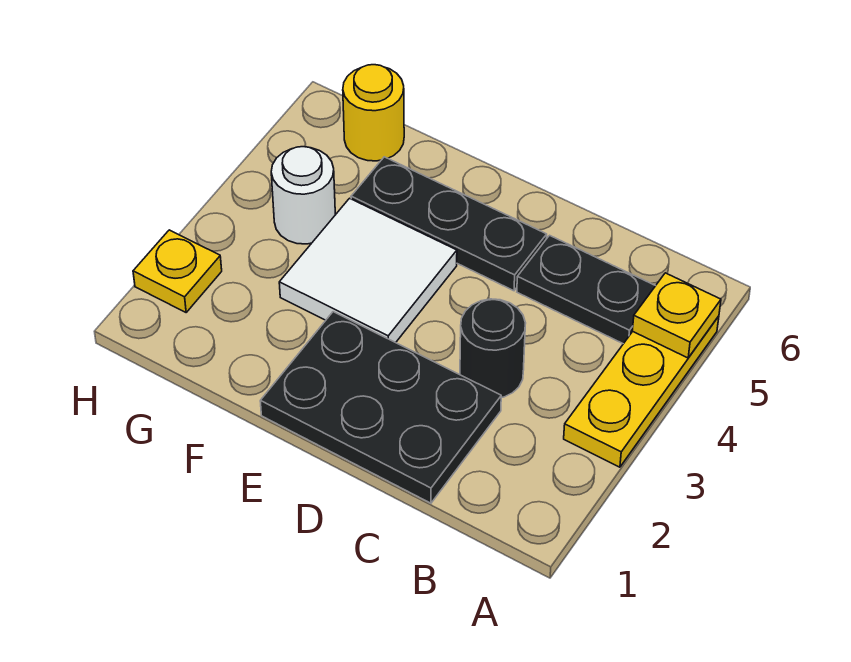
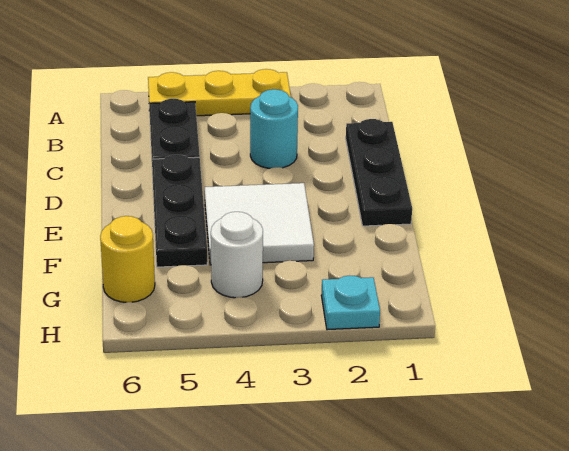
yellow 1x1 plate [632,273,721,358] -> none
black 2x3 plate [260,312,501,503] -> black 1x3 plate [346,119,412,226]
black 1x1 round brick [460,299,526,398] -> cyan 1x1 round brick [250,89,298,168]
yellow 1x1 plate [133,230,222,312] -> cyan 1x1 plate [321,276,380,330]

